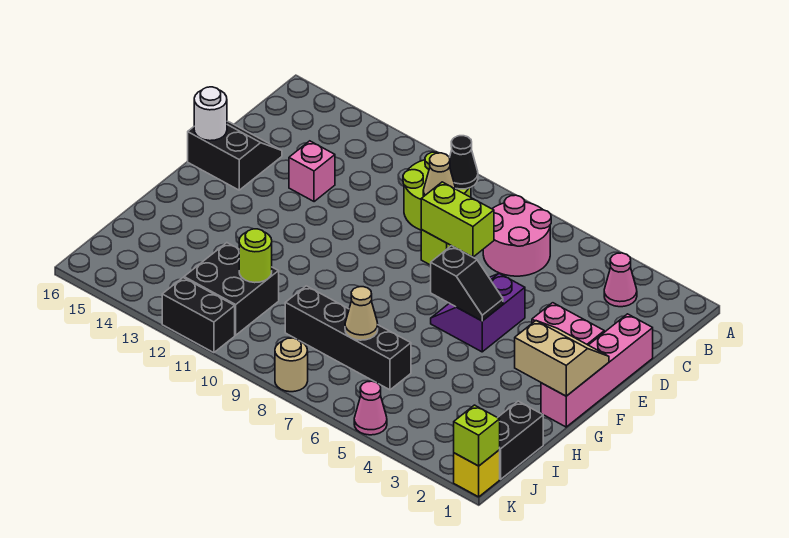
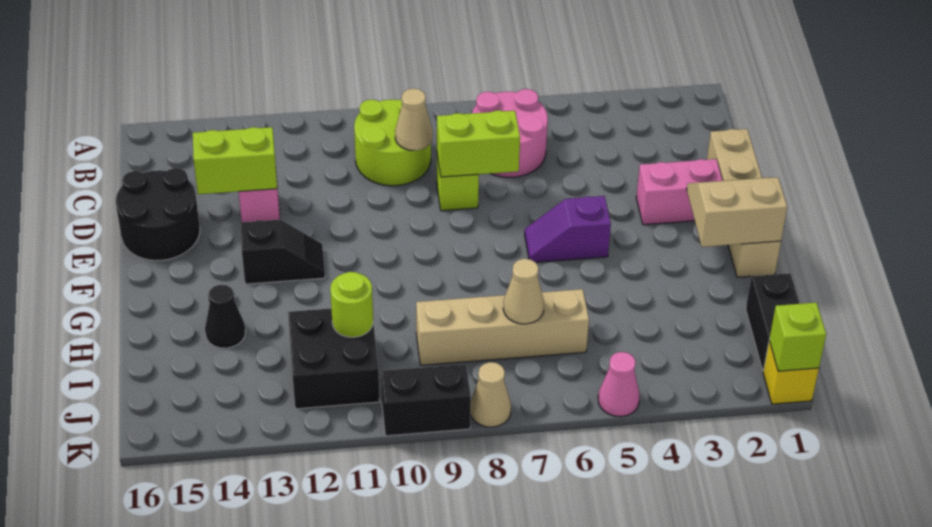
pink 1x1 cone [604,253,637,307] -> none
black 1x1 cone [449,136,478,189] -> black 1x1 cone moved to [205,285,246,348]
pink 1x4 brick [541,314,653,427] -> tan 1x4 brick [707,129,781,277]
none -> lime 1x2 brick [193,127,277,194]
black 2x2 slope [188,121,282,190] -> black 2x2 round brick [116,168,200,261]
purple 2x2 slope [431,273,525,352] -> purple 1x2 slope [525,196,611,262]
white 1x1 round brick [194,87,227,141] -> none
black 1x2 slope [431,246,503,321] -> black 1x2 slope moved to [240,220,325,284]
black 1x4 brick [285,286,411,390] -> tan 1x4 brick [416,289,589,365]
tan 1x1 round brick [275,338,308,392] -> tan 1x1 cone [470,362,511,427]
black 1x2 brick [162,278,235,353] -> black 1x2 brick moved to [381,364,471,436]

